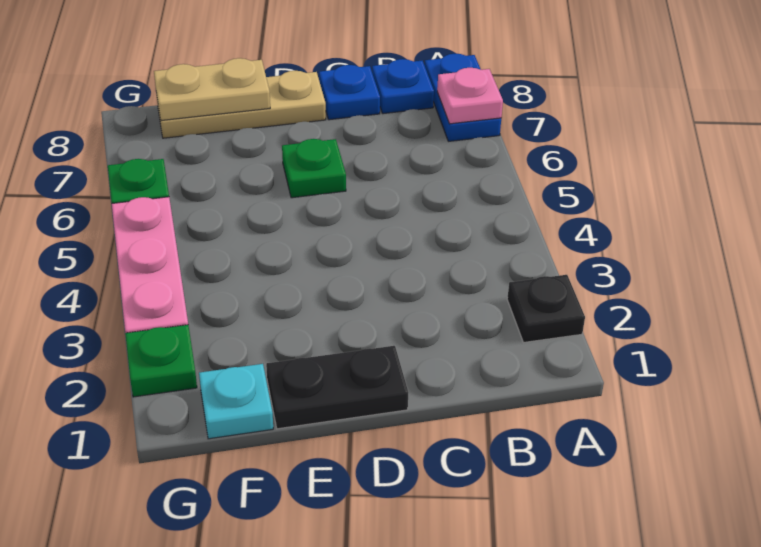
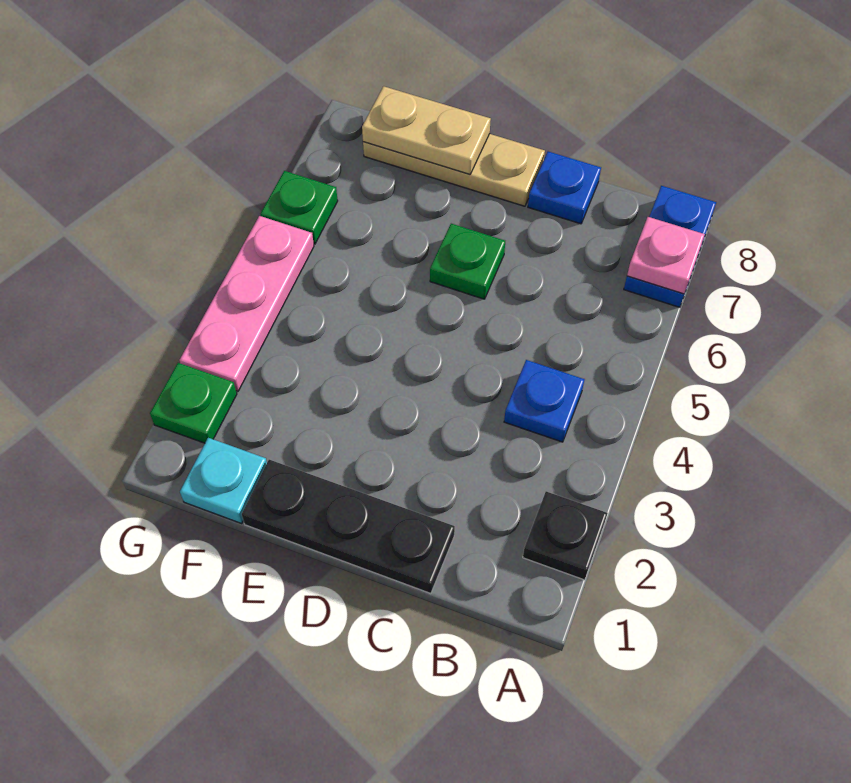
blue 1x1 plate [372,59,434,114] -> blue 1x1 plate moved to [504,360,585,442]
black 1x2 plate [266,346,408,429] -> black 1x3 plate [242,460,455,594]

